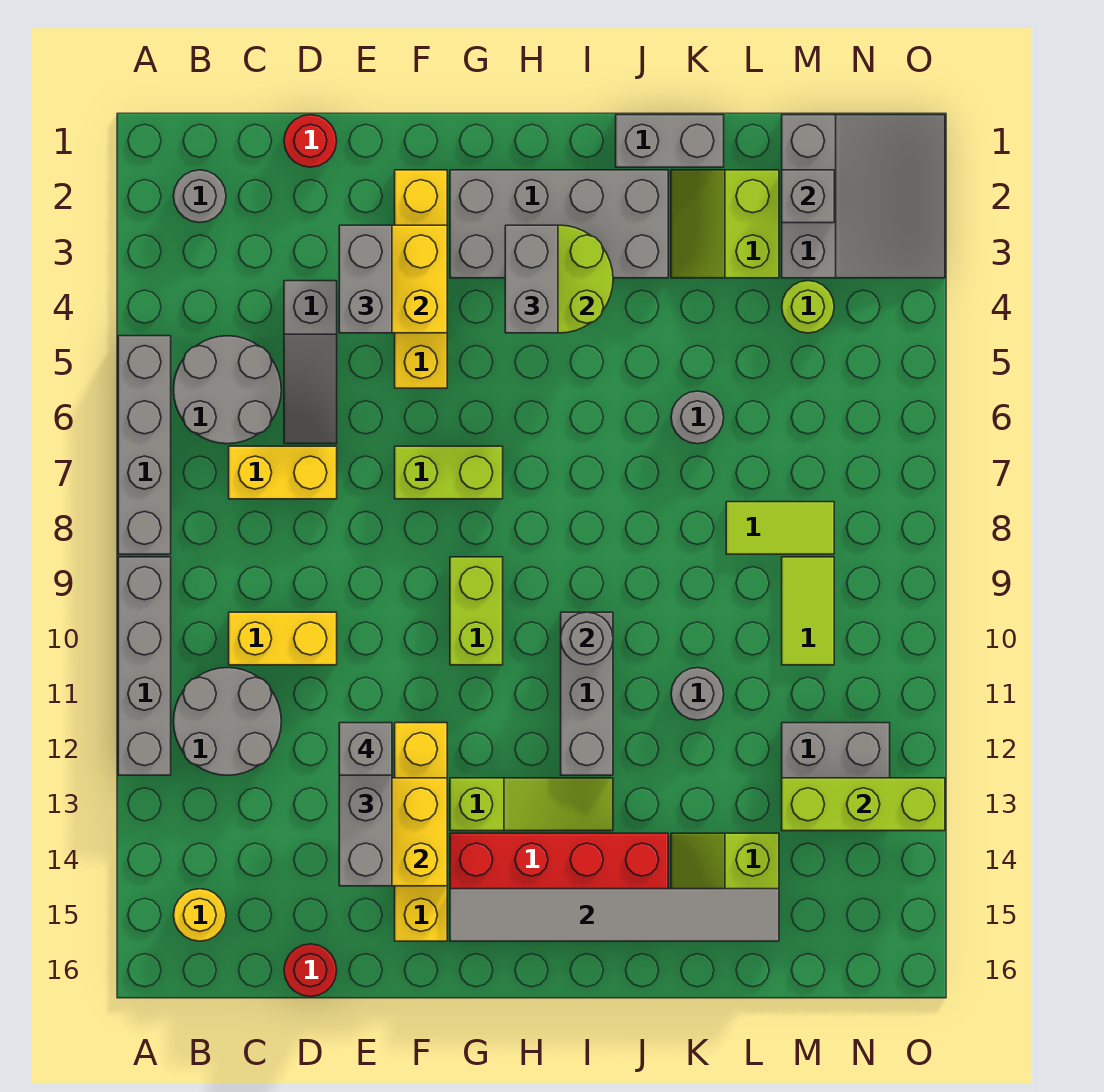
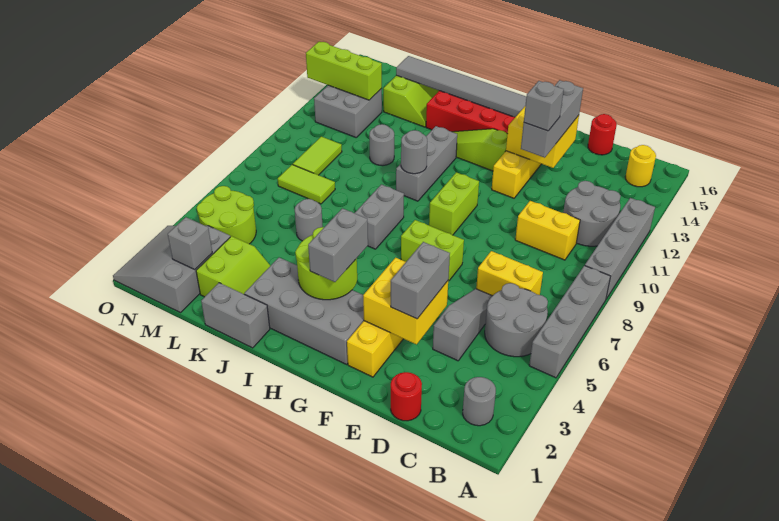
none -> grey 1x2 brick [355,184,404,249]
lime 1x1 round brick [782,281,834,333] -> lime 2x2 round brick [197,186,256,244]

